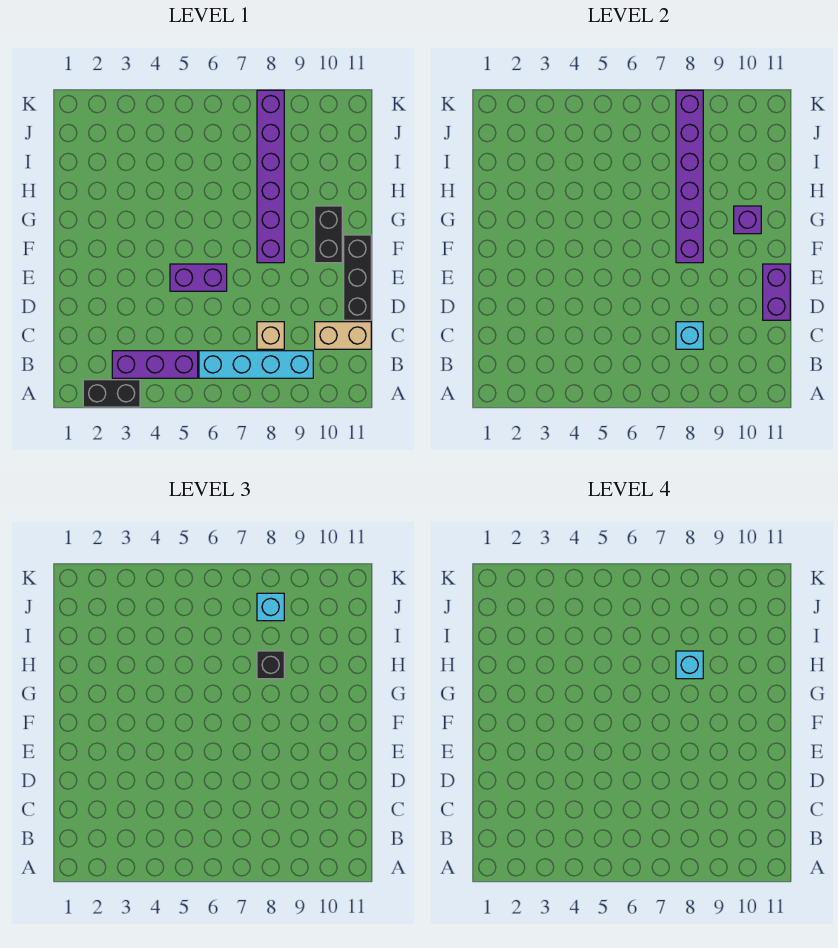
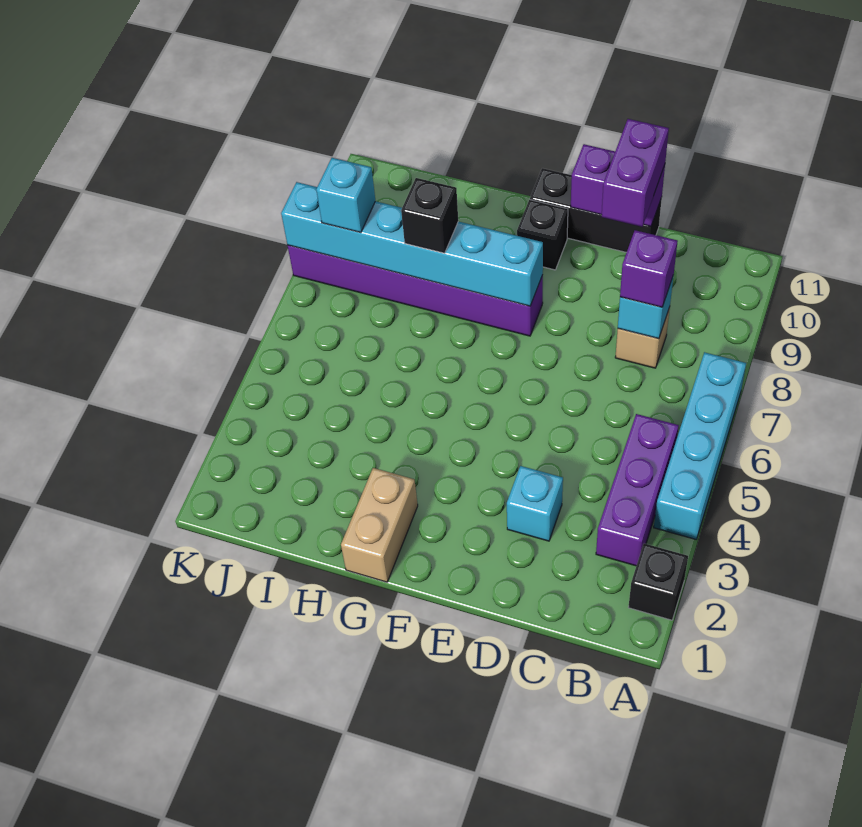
black 1x2 brick [83,380,140,407] -> black 1x1 brick [628,544,688,620]
cyan 1x4 brick [199,351,313,378] -> cyan 1x4 brick moved to [654,352,746,539]
tan 1x2 brick [315,322,371,349] -> tan 1x2 brick moved to [341,468,418,582]
purple 1x2 brick [170,264,227,291] -> purple 1x2 brick moved to [602,119,669,227]
purple 1x6 brick [676,90,703,263] -> cyan 1x6 brick [281,182,543,306]
black 1x2 brick [315,206,342,263] -> black 1x1 brick [517,200,568,270]
purple 1x1 brick [734,206,761,234] -> purple 1x1 brick moved to [620,230,678,307]
cyan 1x1 brick [676,651,703,679] -> cyan 1x1 brick moved to [507,466,563,541]

